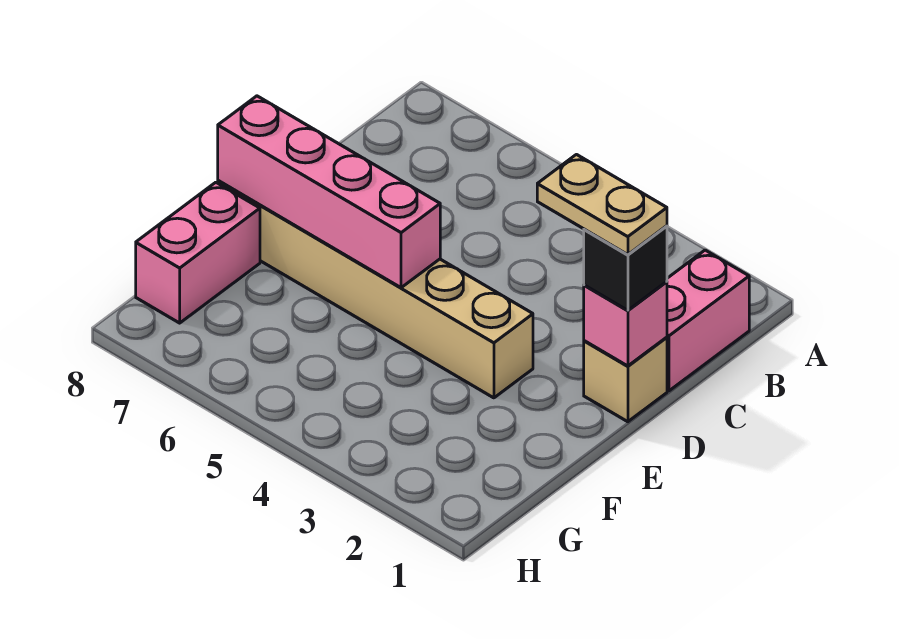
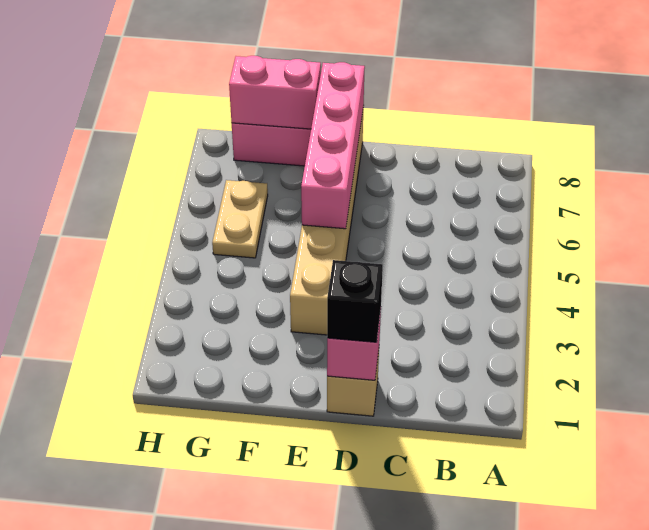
pink 1x2 brick [667,250,749,391] -> pink 1x2 brick moved to [229,56,321,129]
tan 1x2 plate [537,155,667,255] -> tan 1x2 plate moved to [212,180,268,258]

